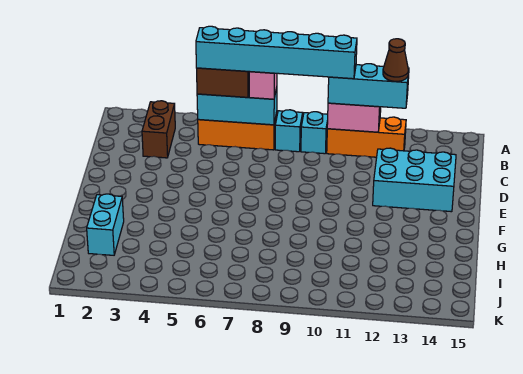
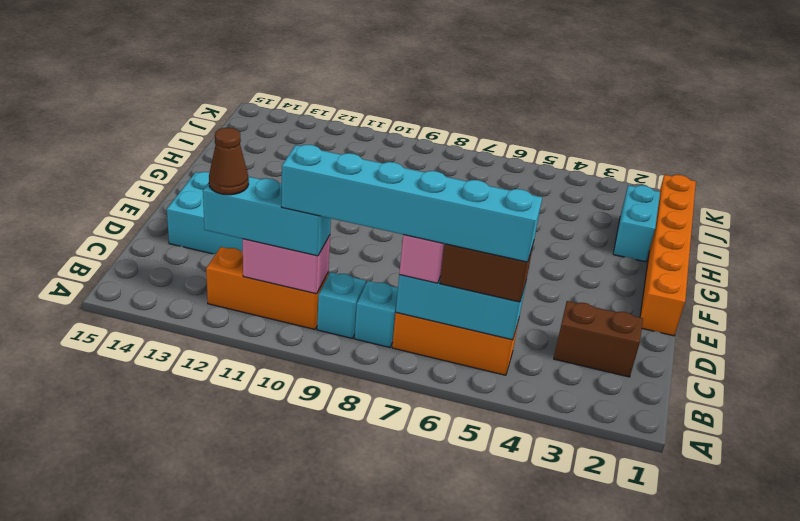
brown 1x2 brick [142,101,175,158] -> brown 1x2 brick turned to [554,301,643,377]
none -> orange 1x6 brick [640,175,696,336]

